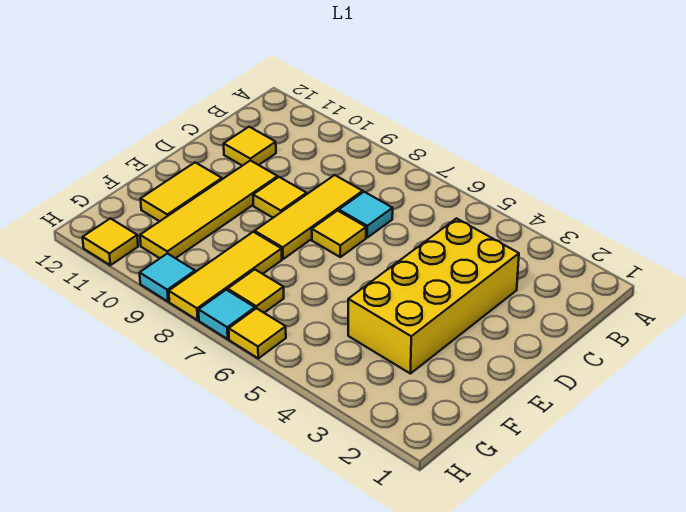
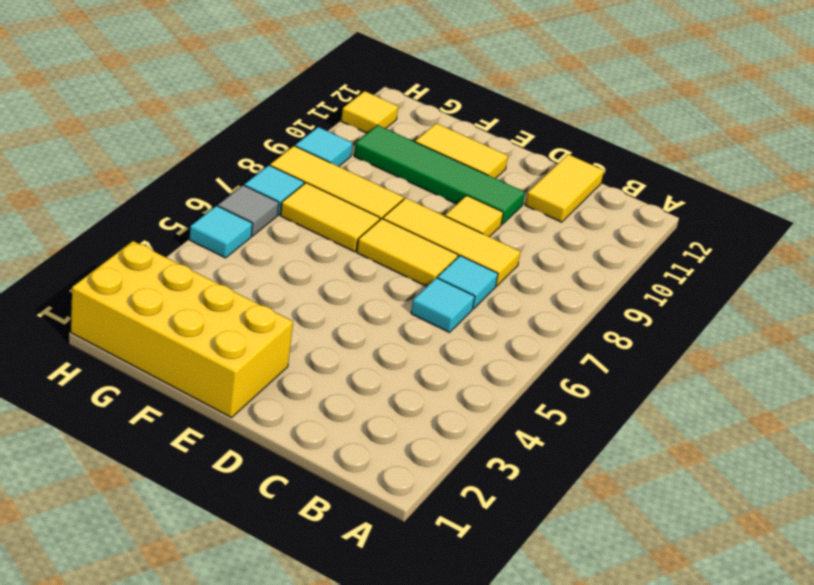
yellow 2x4 brick [348,218,519,374] -> yellow 2x4 brick moved to [71,241,293,418]
none -> cyan 1x1 tile [411,278,475,333]
yellow 1x1 tile [224,127,276,166] -> yellow 1x2 tile [525,154,604,222]
yellow 1x1 tile [312,211,366,257] -> yellow 1x2 tile [357,219,458,287]
yellow 1x4 tile [140,160,278,258] -> green 1x4 tile [354,125,525,225]
yellow 1x1 tile [228,270,284,313] -> yellow 1x2 tile [280,183,380,252]
none -> cyan 1x1 tile [189,206,253,258]
yellow 1x1 tile [229,308,286,358] -> grey 1x1 tile [218,185,279,236]

